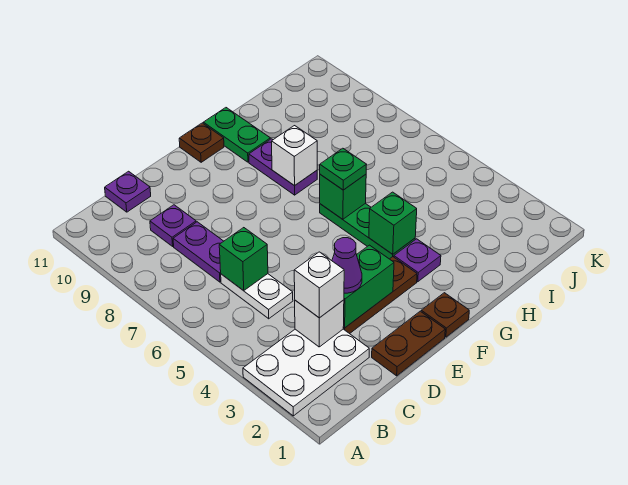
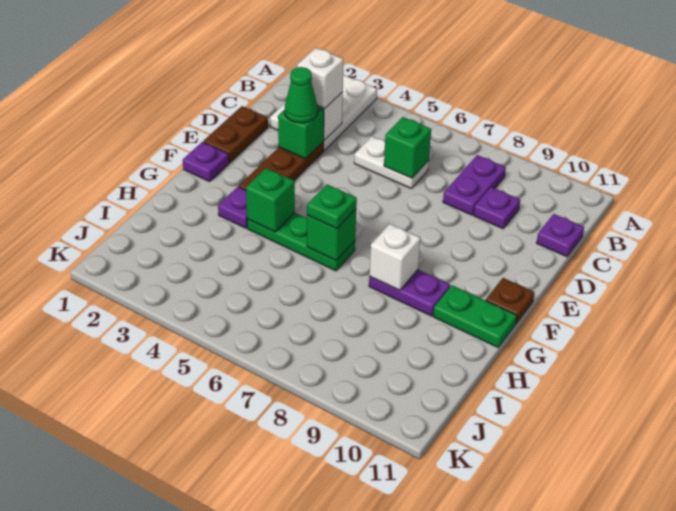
purple 1x2 plate [173,222,224,282] -> purple 1x2 plate turned to [443,155,506,215]
green 1x2 brick [343,245,394,328] -> green 1x1 brick [278,107,324,159]
purple 1x1 cone [332,238,362,293] -> green 1x1 cone [285,67,318,123]
brown 1x1 plate [421,293,469,337] -> purple 1x1 plate [183,142,229,182]

